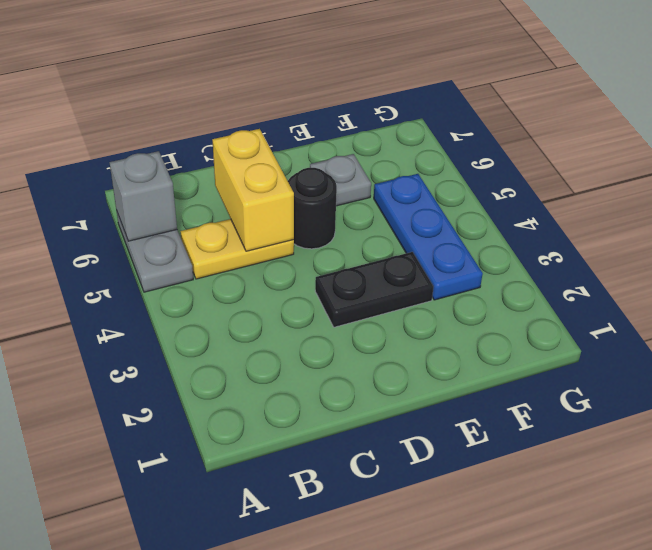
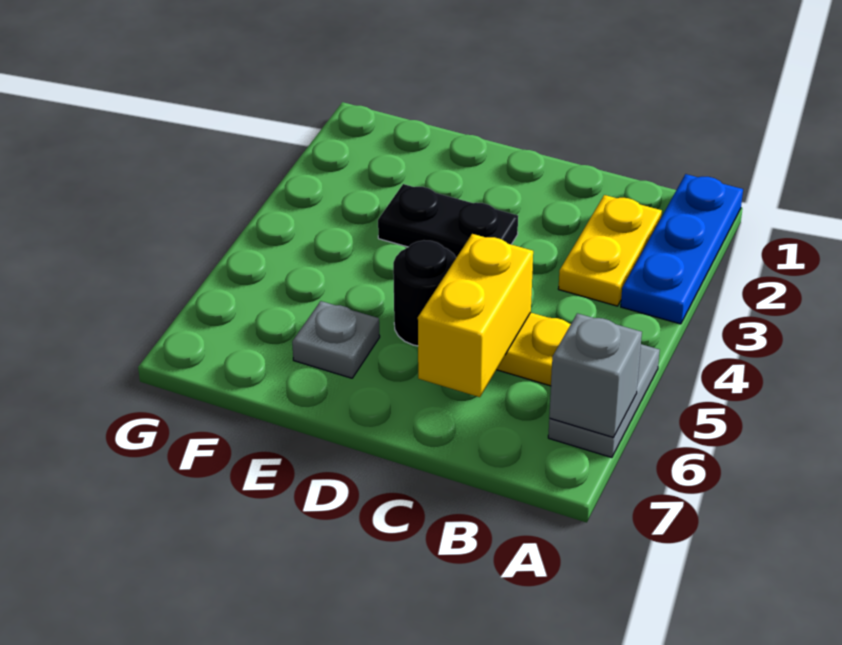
none -> yellow 1x2 plate [558,195,662,306]
blue 1x3 plate [374,174,483,300] -> blue 1x3 plate moved to [621,174,743,324]

